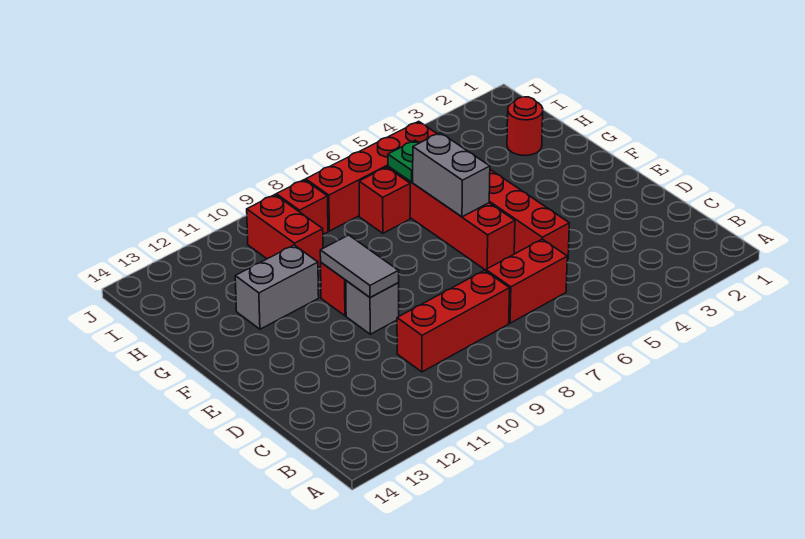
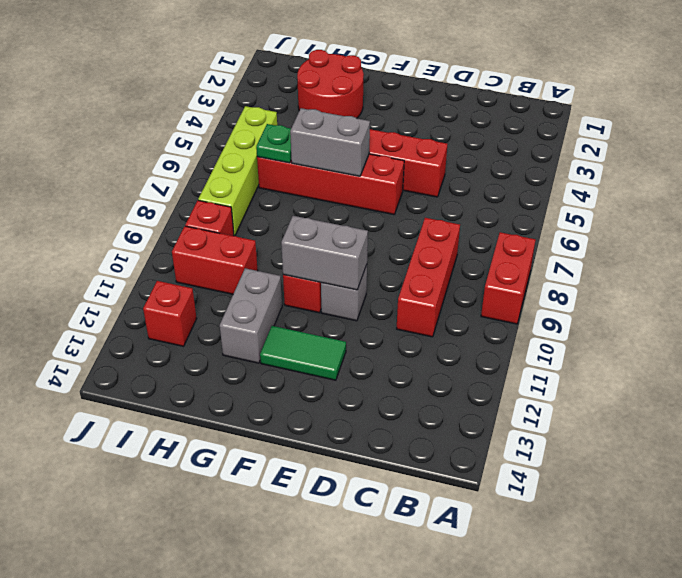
red 1x2 brick [486,239,567,323] -> red 1x2 brick moved to [481,232,535,324]
grey 1x2 tile [320,235,399,298] -> grey 1x2 brick [281,216,368,290]
none -> green 1x2 tile [260,326,346,380]
red 1x1 round brick [507,97,543,156] -> red 2x2 round brick [297,50,364,118]
red 1x1 brick [359,167,410,233] -> red 1x1 brick moved to [143,281,197,346]
red 1x4 brick [306,121,437,231] -> lime 1x4 brick [198,106,277,236]

